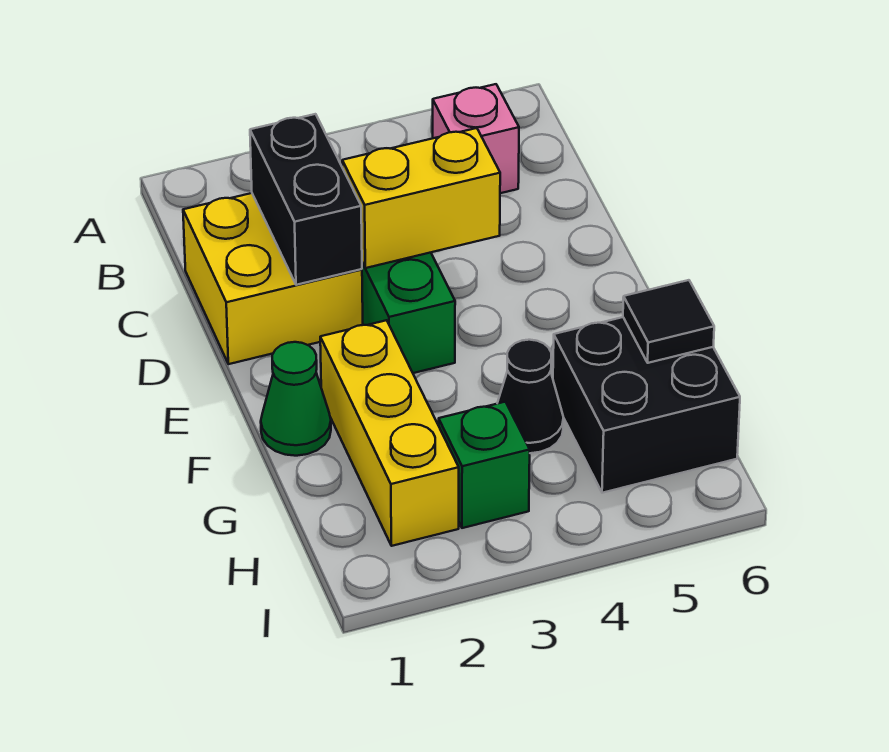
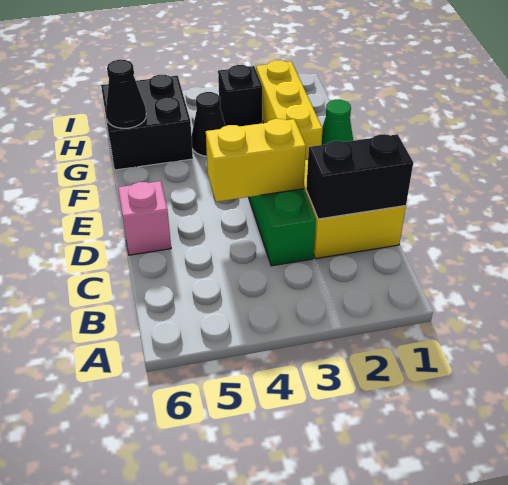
pink 1x1 brick [433,84,519,193] -> pink 1x1 brick moved to [118,181,171,255]
black 1x2 brick [250,114,362,285] -> black 1x2 brick turned to [306,134,413,219]
black 1x1 tile [623,280,714,363] -> black 1x1 cone [106,60,146,128]
green 1x1 brick [439,402,530,528] -> black 1x1 brick [218,65,262,126]

